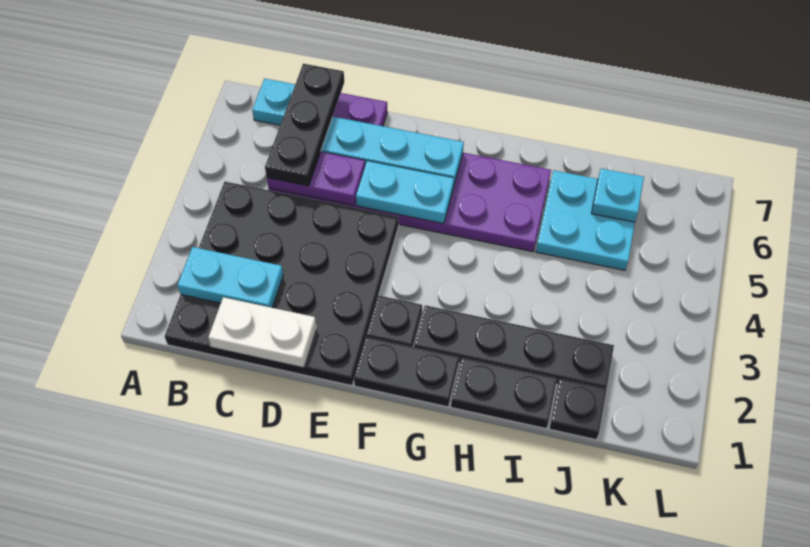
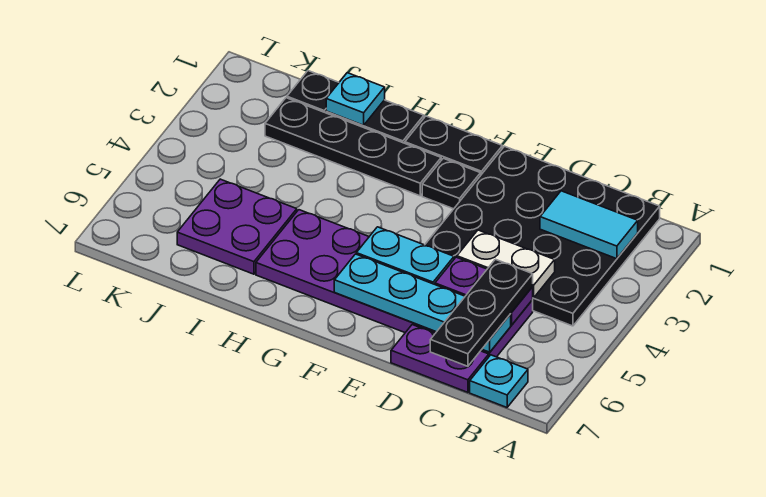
cyan 1x2 plate [177,247,283,308] -> cyan 1x2 tile [540,191,638,259]
white 1x2 plate [208,297,316,367] -> white 1x2 plate moved to [457,230,555,298]
cyan 2x2 plate [536,170,635,270] -> purple 2x2 plate [177,179,297,274]
cyan 1x1 plate [592,169,644,222] -> cyan 1x1 plate moved to [326,73,385,125]

